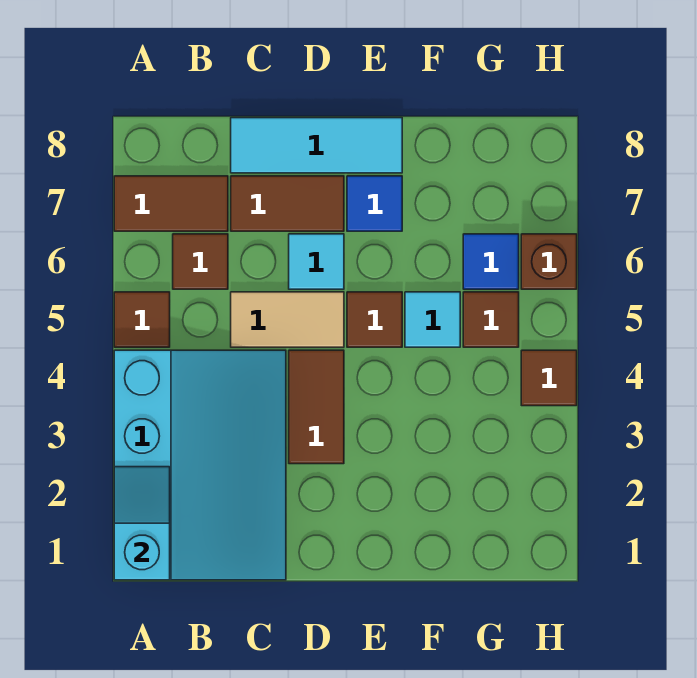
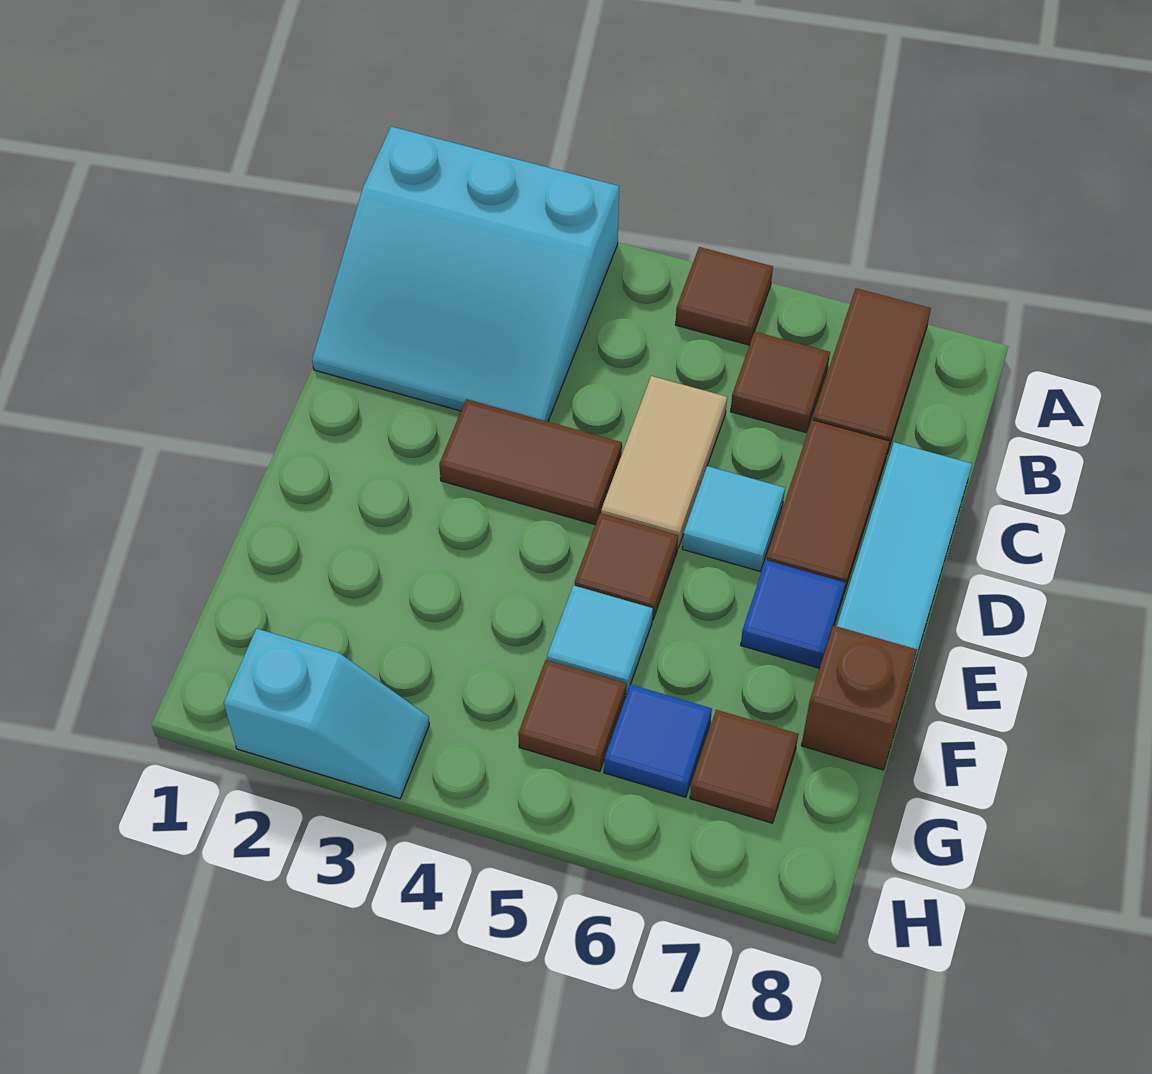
cyan 3x4 slope [114,350,286,580] -> cyan 3x3 slope [312,126,619,422]
cyan 1x2 slope [114,467,170,580] -> cyan 1x2 slope moved to [224,629,429,799]
brown 1x1 tile [521,350,577,406] -> brown 1x1 tile moved to [690,710,798,823]
brown 1x1 brick [521,234,577,289] -> brown 1x1 brick moved to [801,626,917,770]

